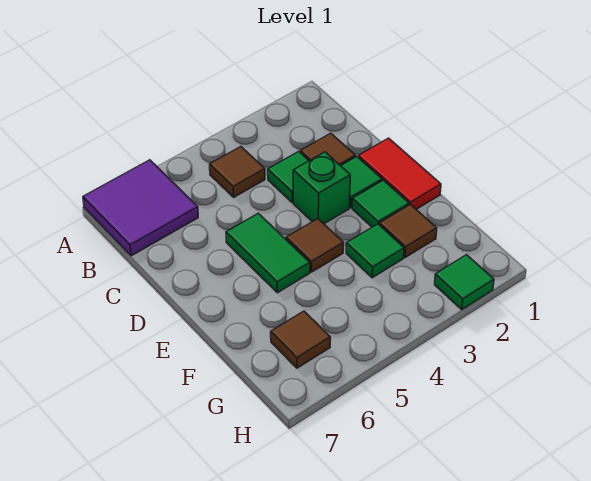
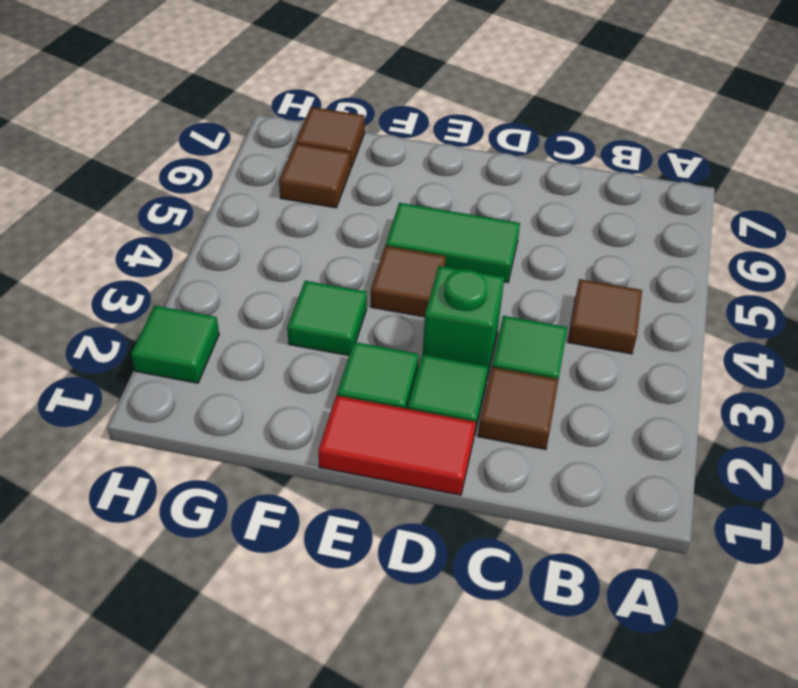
purple 2x2 tile [83,160,198,256] -> none
brown 1x1 tile [379,204,437,258] -> brown 1x1 tile moved to [296,107,365,168]

